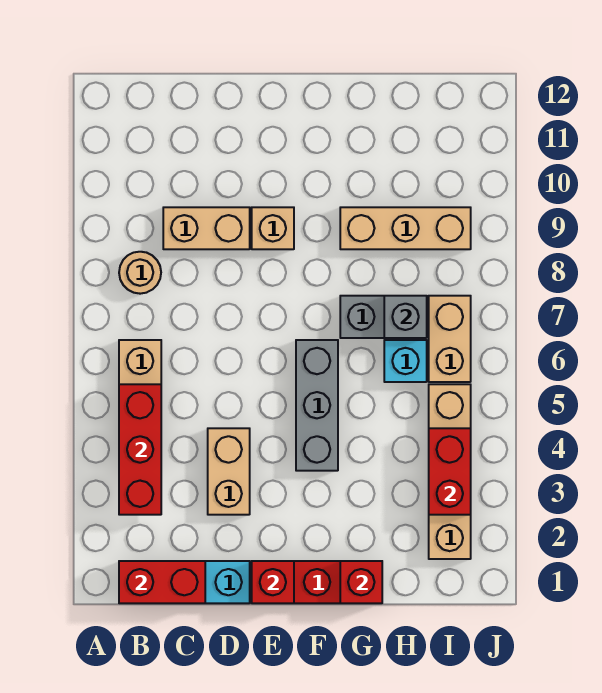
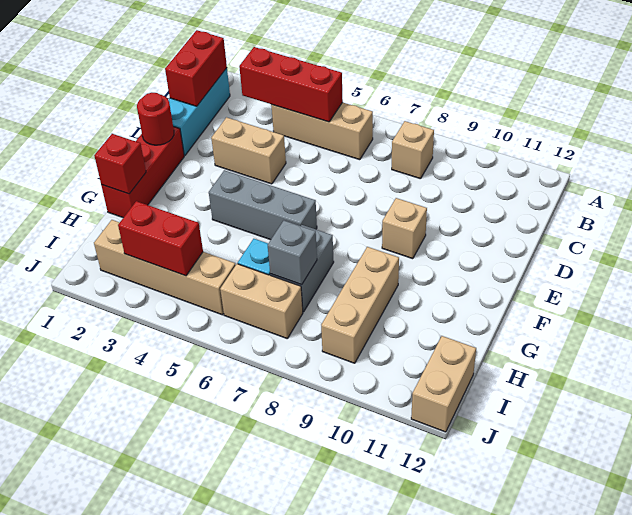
tan 1x1 round brick [119,252,161,294] -> tan 1x1 brick [392,121,434,179]
tan 1x2 brick [163,207,250,249] -> tan 1x2 brick moved to [411,336,476,432]
red 1x1 brick [252,561,294,603] -> red 1x1 round brick [137,93,174,145]

